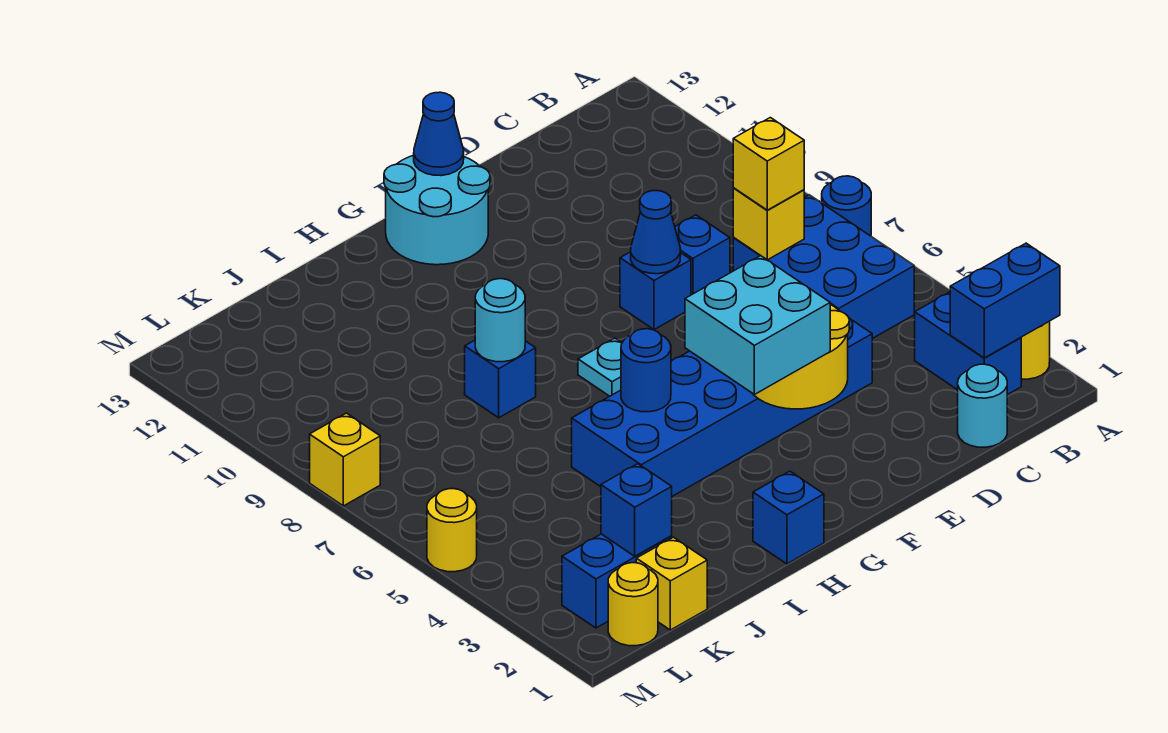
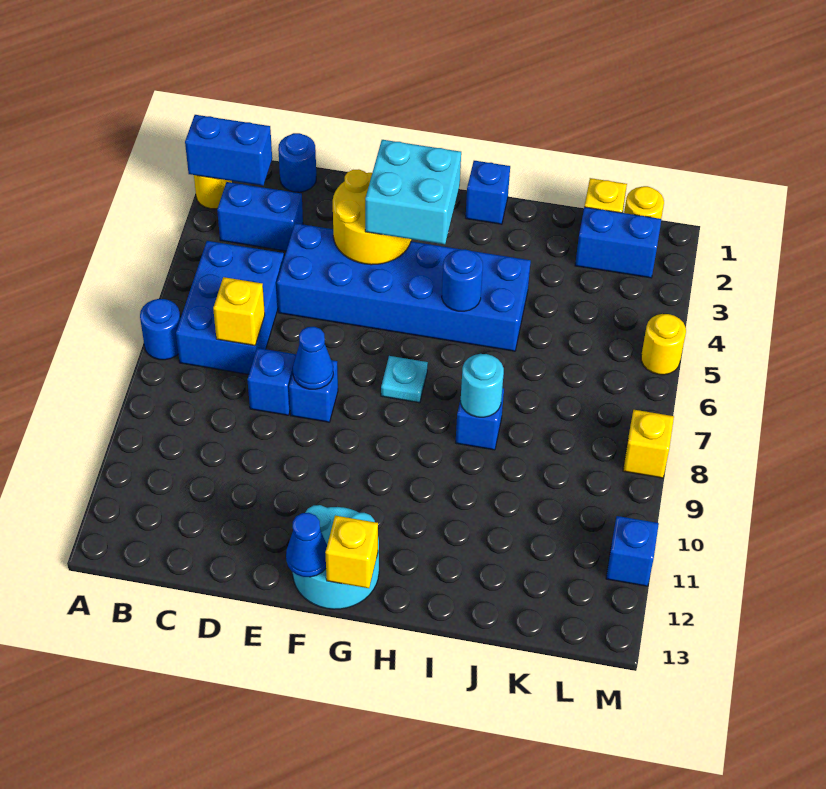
blue 1x2 brick [915,292,1021,395] -> blue 1x2 brick turned to [217,182,303,251]
cyan 1x1 round brick [958,364,1007,447] -> blue 1x1 round brick [278,133,316,192]
yellow 1x1 brick [733,118,804,210] -> yellow 1x1 brick moved to [325,516,378,588]
blue 1x1 brick [601,464,672,556] -> blue 1x1 brick moved to [606,516,659,586]

